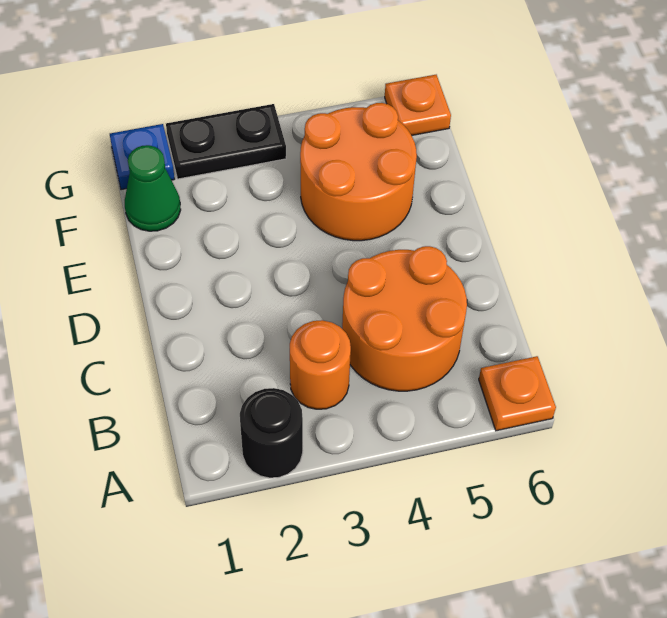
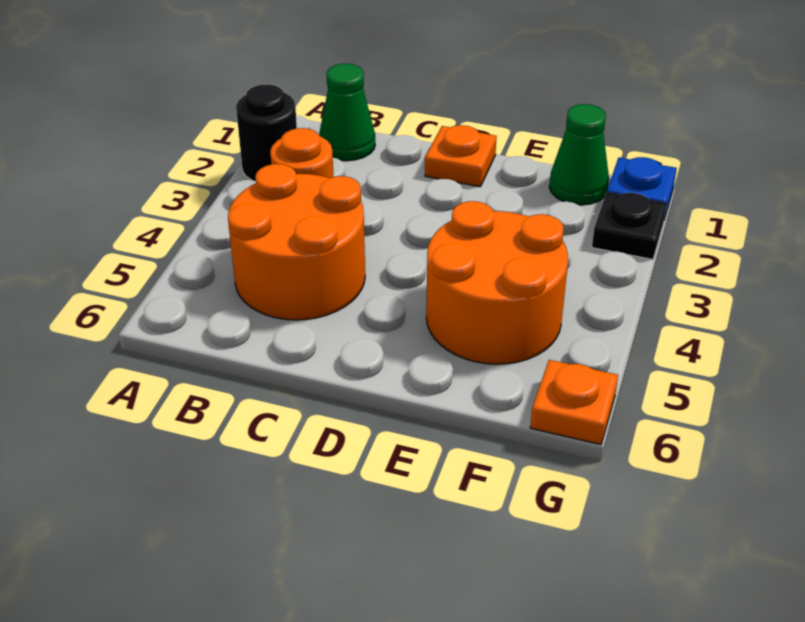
orange 1x1 plate [479,356,556,431] -> orange 1x1 plate moved to [425,125,497,187]
none -> green 1x1 cone [319,64,375,161]
black 1x2 plate [166,104,286,179] -> black 1x1 plate [592,192,667,259]

